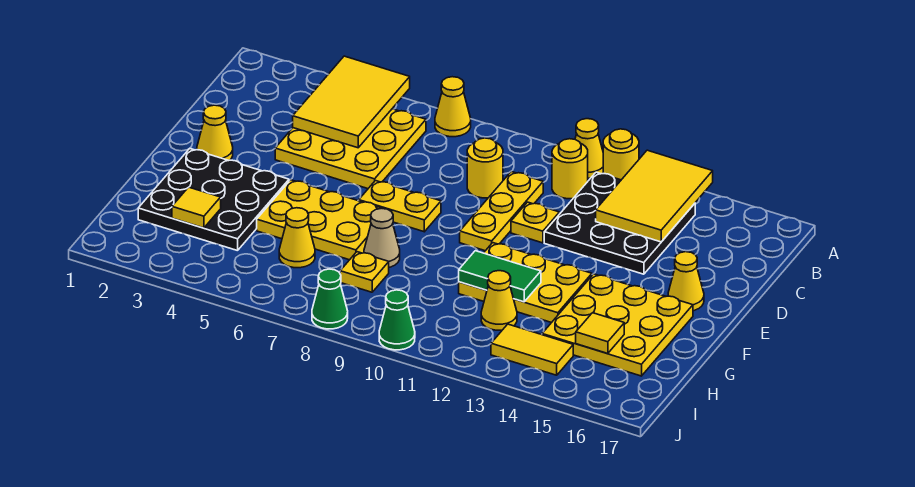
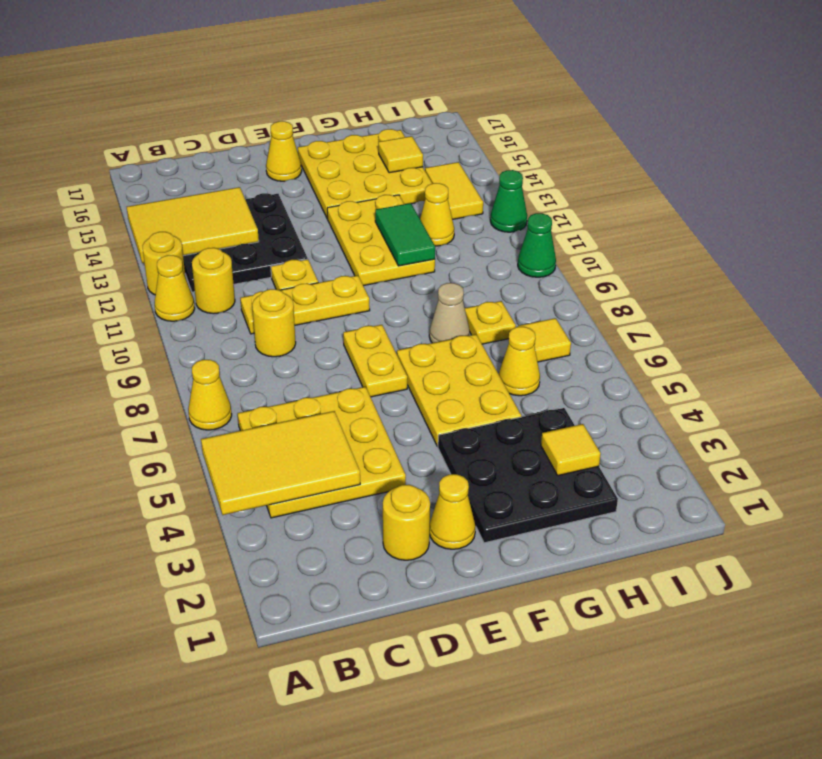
none -> yellow 1x1 round brick [383,485,430,560]
none -> yellow 1x1 tile [519,318,571,362]
green 1x1 cone [312,269,348,329] -> green 1x1 cone moved to [490,170,527,232]

